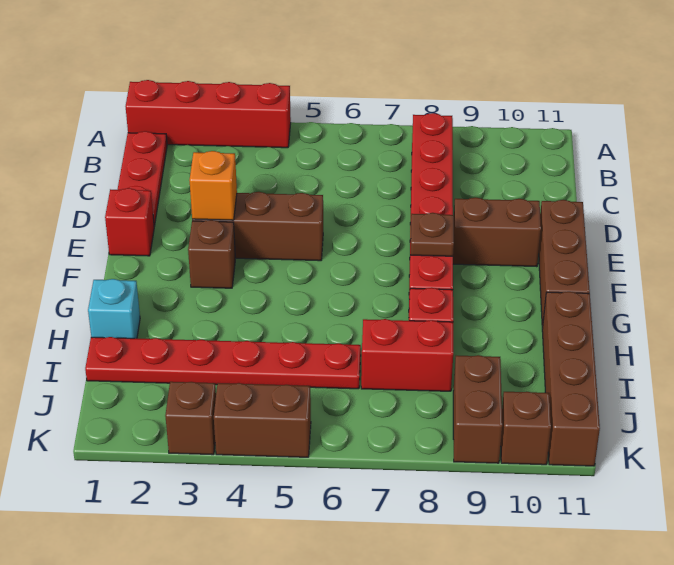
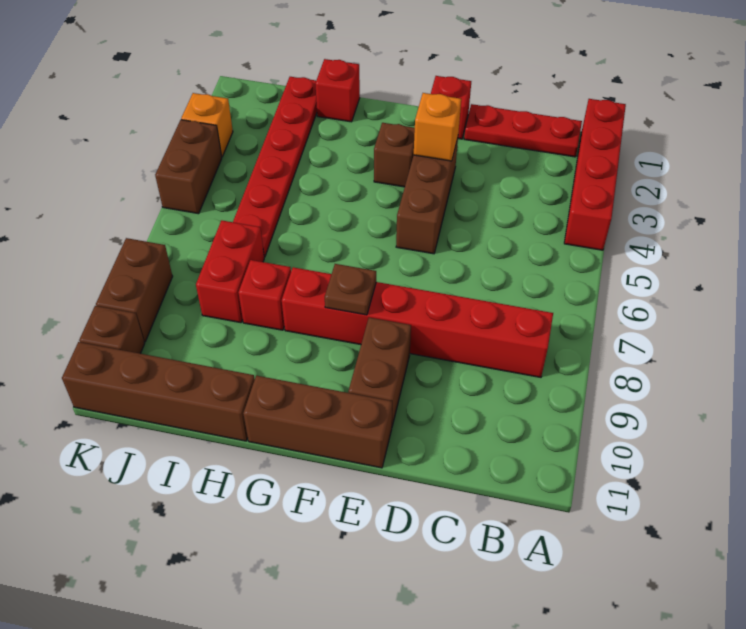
cyan 1x1 brick [88,279,140,338] -> red 1x1 brick [315,59,360,122]
brown 1x2 brick [453,355,502,463] -> brown 1x2 brick turned to [96,238,173,342]
brown 1x1 brick [165,382,216,455] -> orange 1x1 brick [181,93,233,157]

